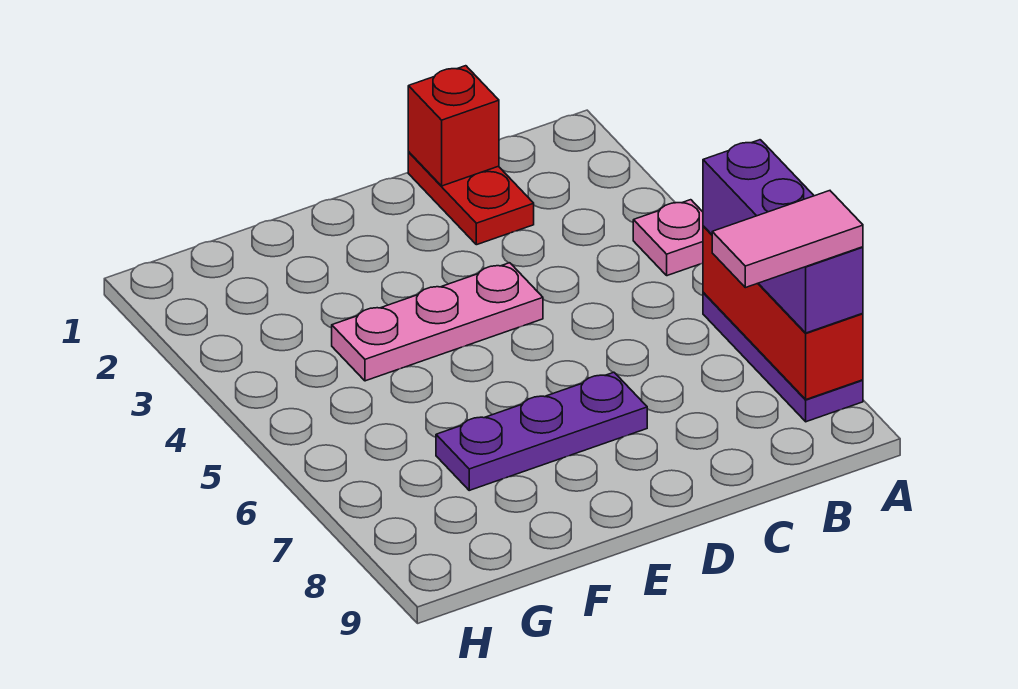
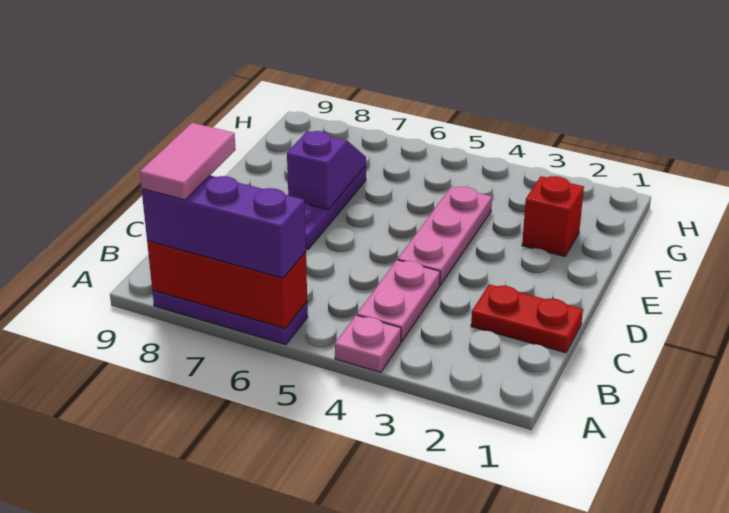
none -> pink 1x2 plate [357,260,440,342]
red 1x1 brick [408,66,499,186] -> red 1x1 brick moved to [522,176,584,256]
none -> purple 1x2 slope [287,131,366,210]

